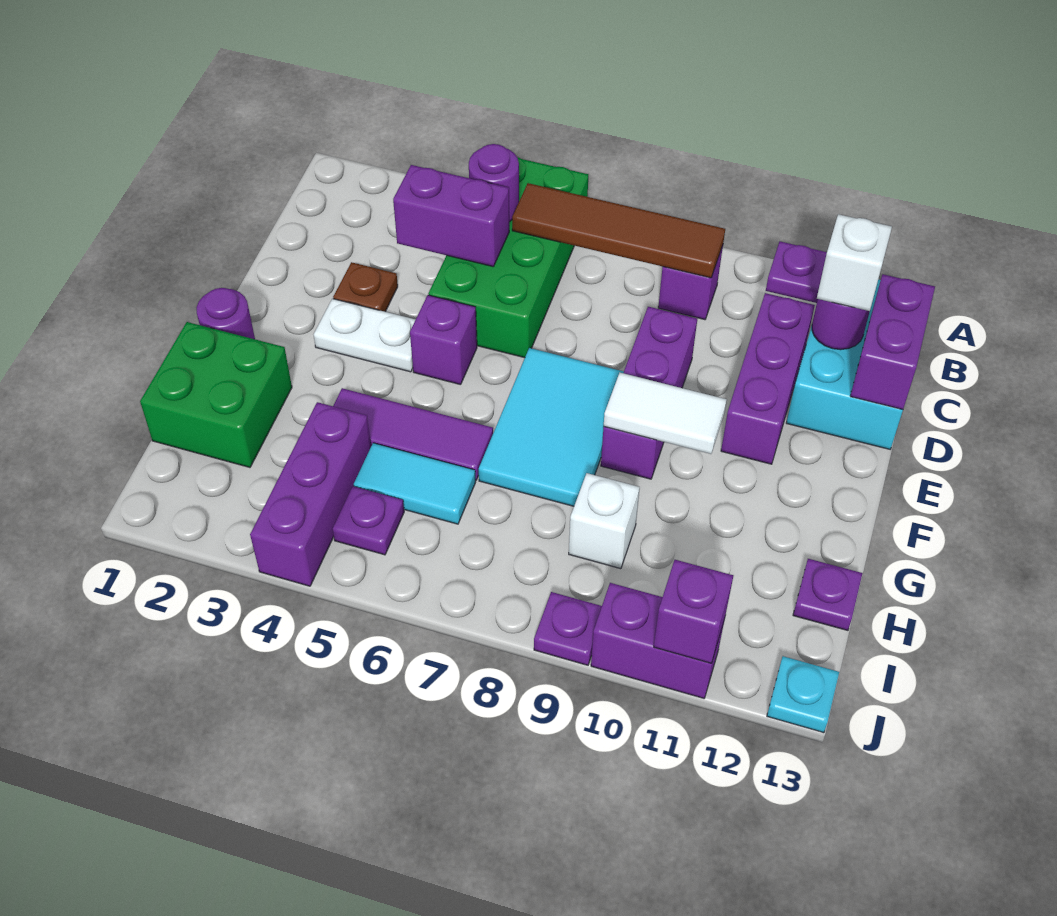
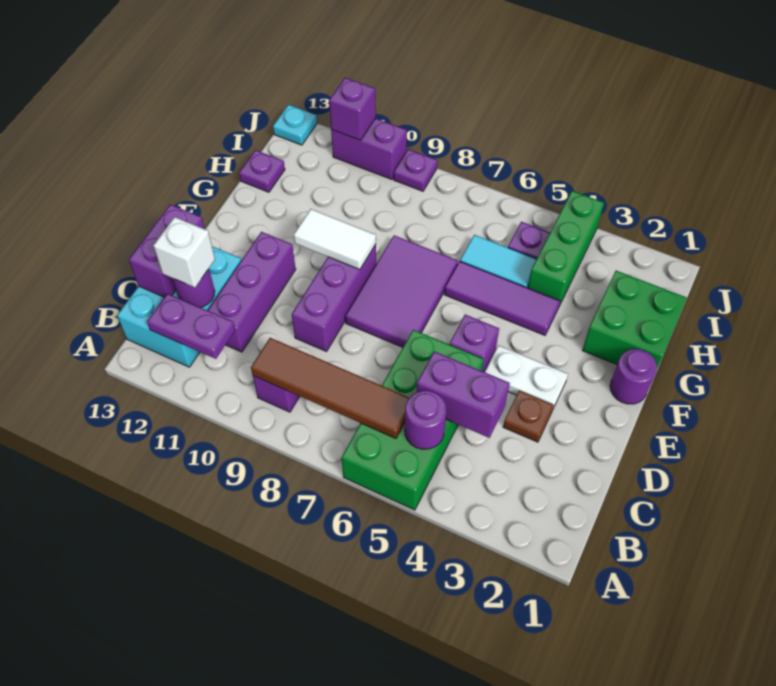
cyan 2x3 tile [479,348,624,506] -> purple 2x3 tile [345,235,458,347]
purple 1x3 brick [250,402,371,586] -> green 1x3 brick [528,191,604,306]
white 1x1 brick [569,473,640,569] -> none

